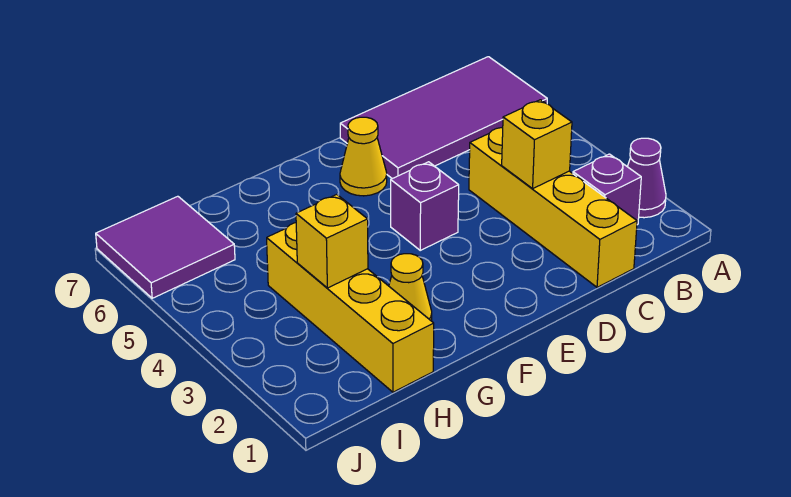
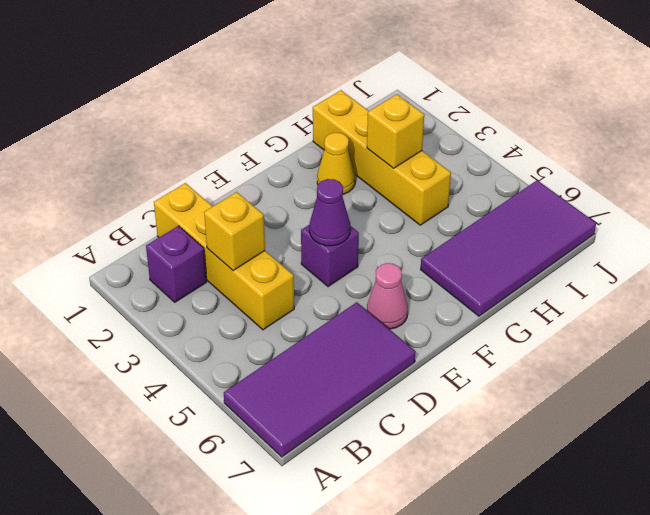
purple 1x1 cone [627,138,666,218] -> purple 1x1 cone moved to [309,179,350,246]
yellow 1x1 cone [340,117,387,196] -> pink 1x1 cone [367,263,408,329]
purple 2x2 tile [96,196,235,298] -> purple 2x4 tile [421,180,596,316]

